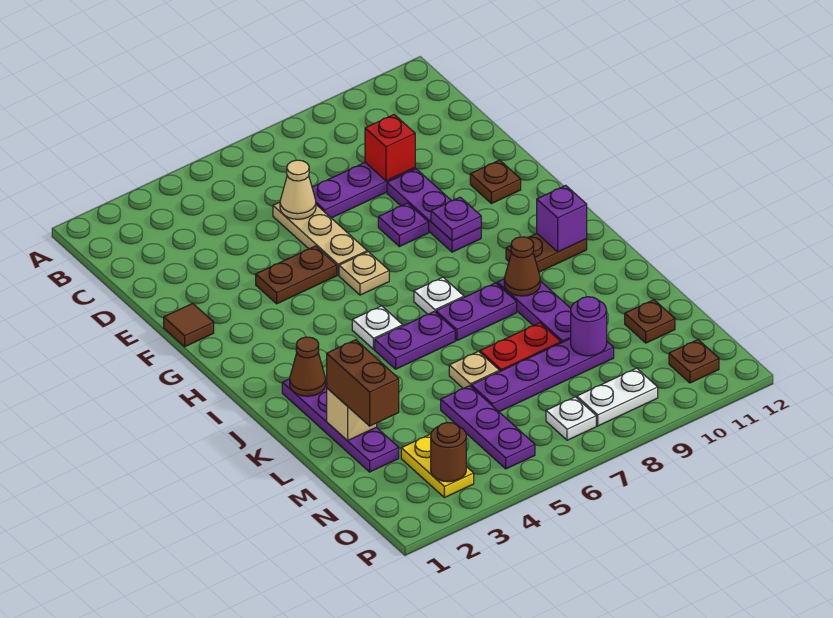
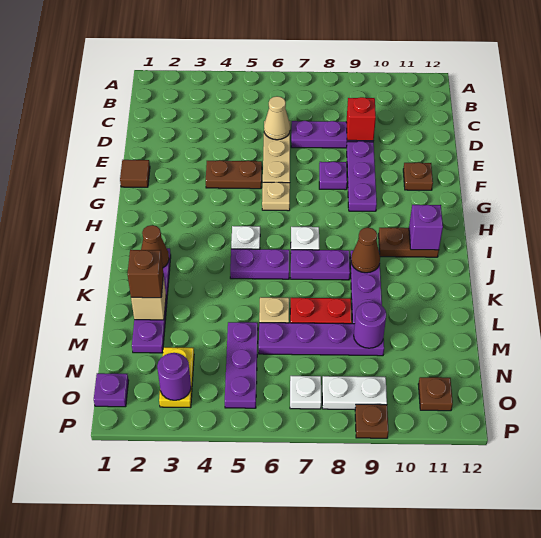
purple 1x1 plate [431,197,481,241] -> purple 1x1 plate moved to [94,373,129,407]
brown 1x2 brick [327,340,399,426] -> brown 1x1 brick [128,250,163,298]
brown 1x1 plate [625,300,675,343] -> brown 1x1 plate moved to [355,404,389,438]
brown 1x1 round brick [431,423,466,482] -> purple 1x1 round brick [157,353,191,400]

